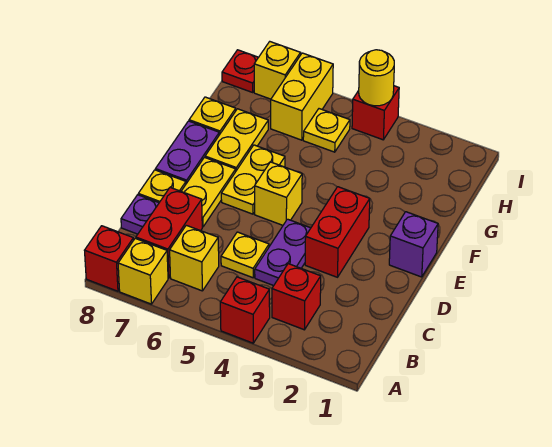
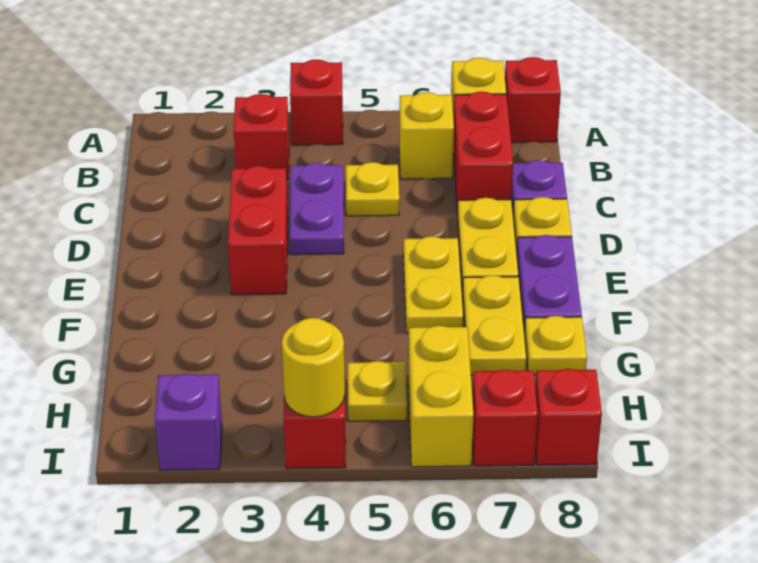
purple 1x1 brick [389,212,438,277] -> purple 1x1 brick moved to [155,374,222,470]
yellow 1x1 brick [255,162,302,225] -> none
yellow 1x1 brick [254,42,301,99] -> red 1x1 brick [472,370,538,466]
red 1x1 plate [222,50,259,93] -> red 1x1 brick [535,369,602,465]

